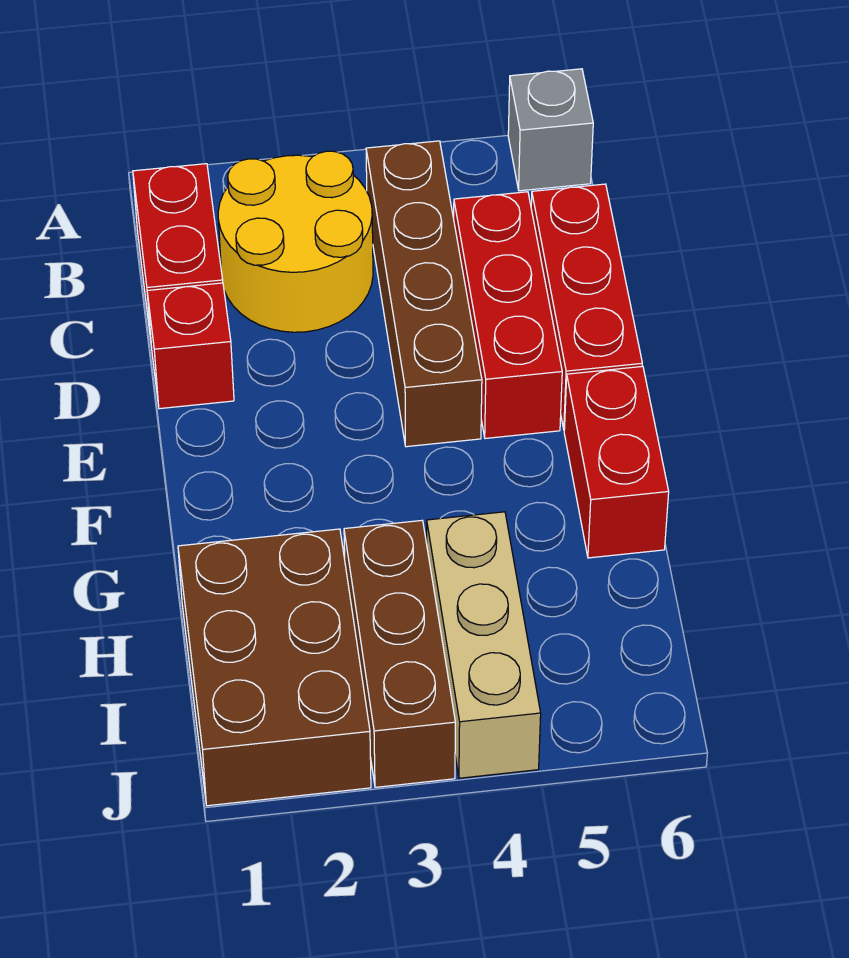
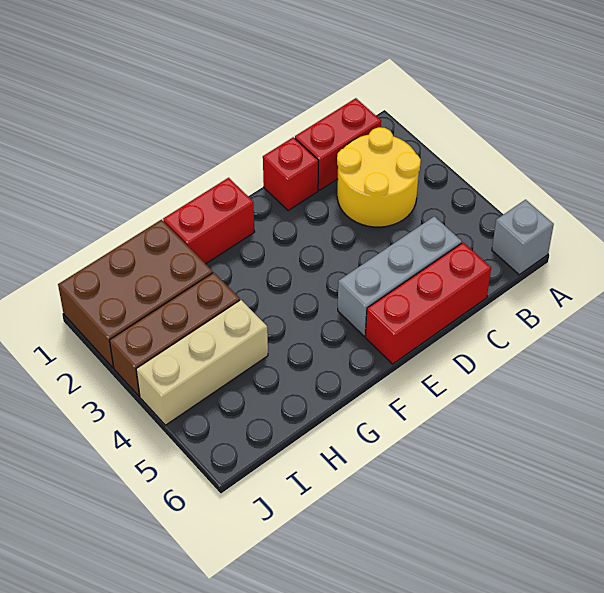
brown 1x4 brick [366,141,482,447] -> none
red 1x3 brick [454,192,562,438] -> grey 1x3 brick [338,216,462,336]
red 1x2 brick [564,366,669,558] -> red 1x2 brick moved to [163,178,255,264]

